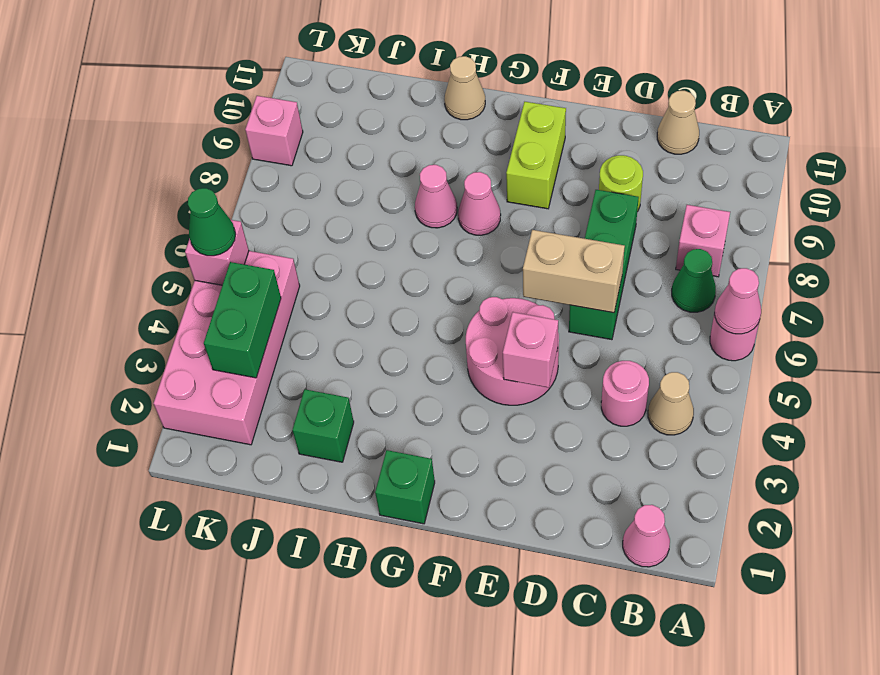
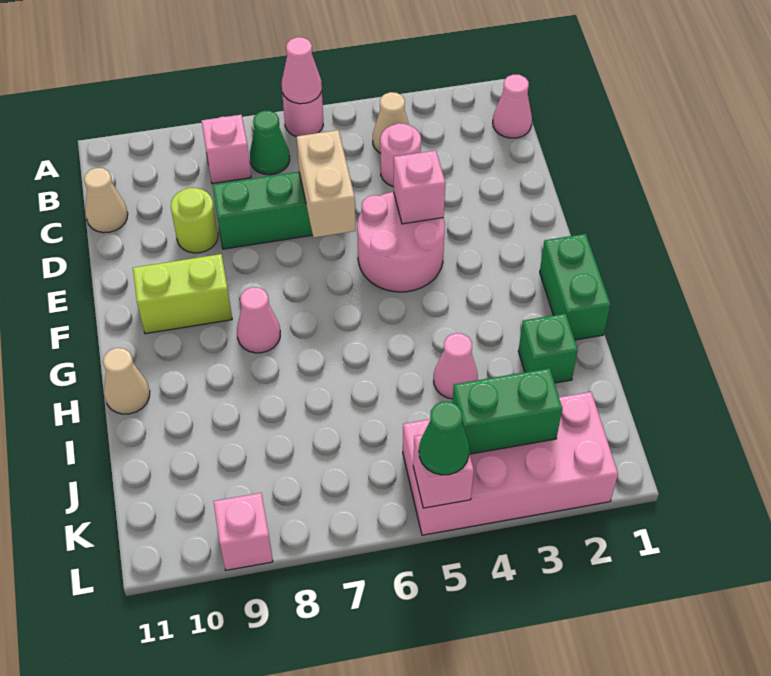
green 1x1 brick [375,450,435,524] -> green 1x2 brick [540,234,610,340]
pink 1x1 cone [415,165,457,228] -> pink 1x1 cone moved to [434,333,478,399]

